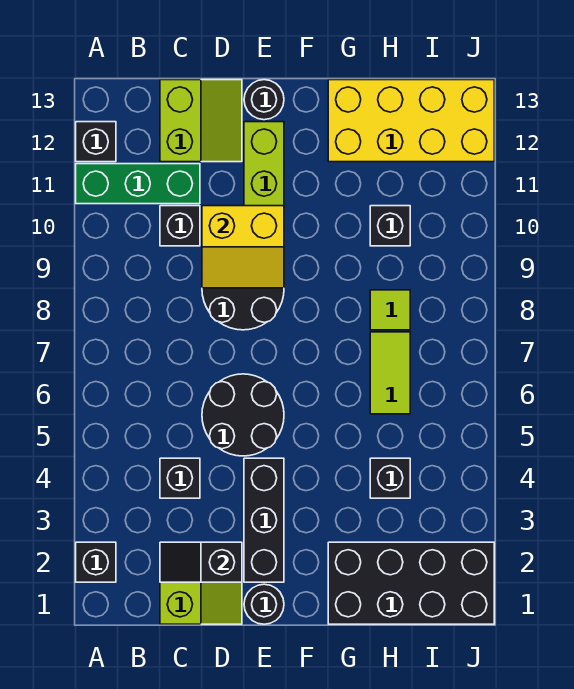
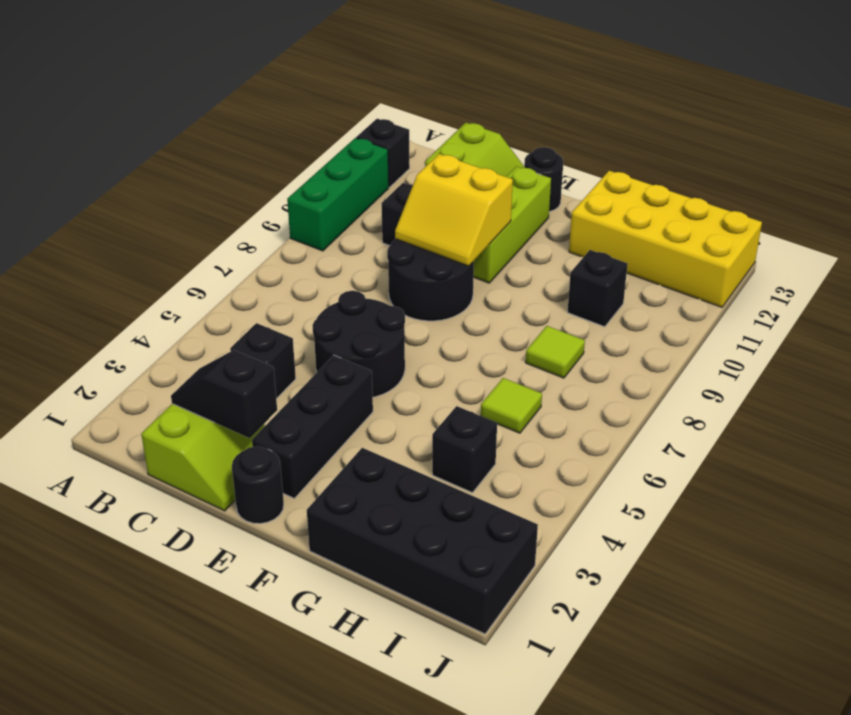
black 1x1 brick [76,542,116,582] -> none
green 1x3 brick [76,164,200,204] -> green 1x3 brick turned to [287,138,389,251]
lime 1x2 tile [370,332,410,414] -> lime 1x1 tile [481,378,542,433]

